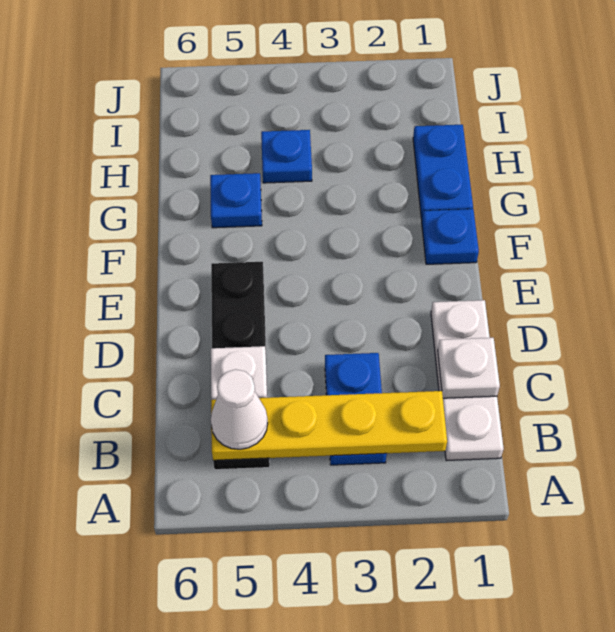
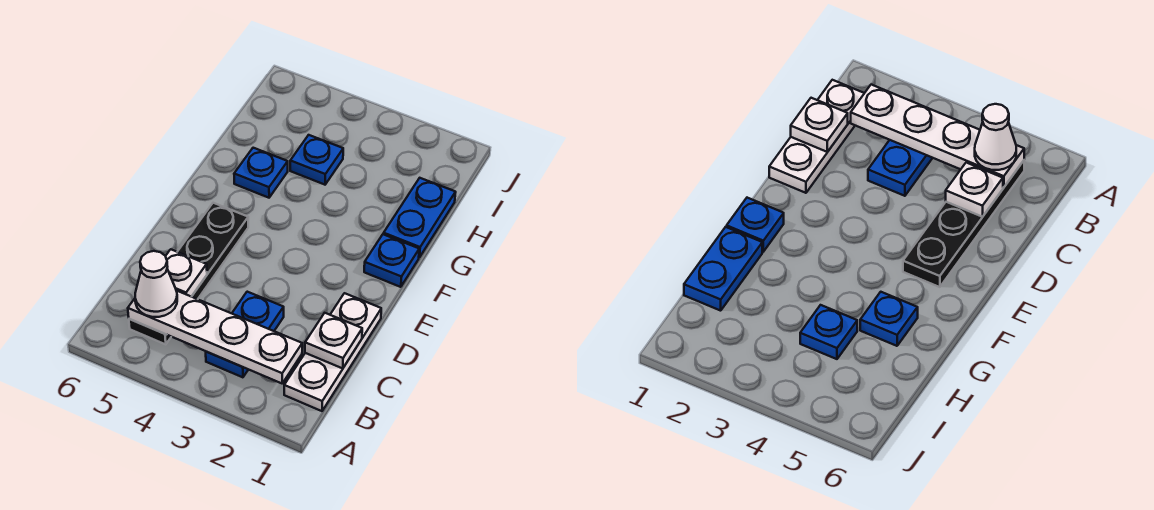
yellow 1x4 plate [211,391,447,460] -> white 1x4 plate [128,291,302,383]

